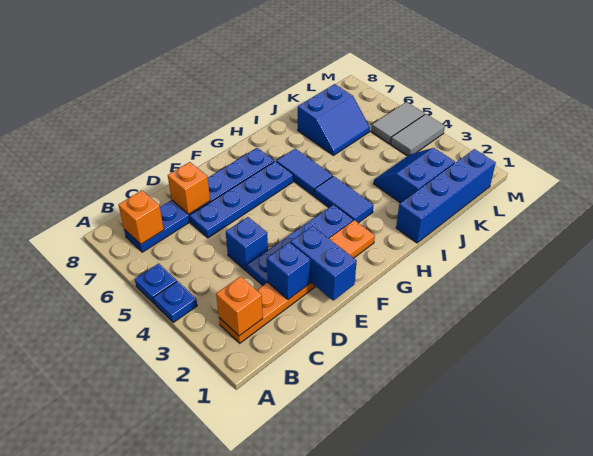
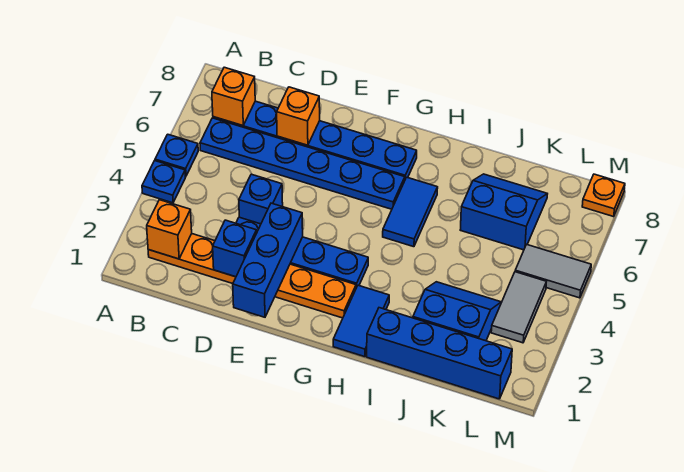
blue 1x4 plate [190,161,293,238] -> blue 1x6 plate [200,118,405,209]
blue 1x2 brick [290,226,357,300] -> blue 1x3 brick [233,203,303,317]
blue 1x2 tile [314,176,374,223] -> blue 1x2 tile moved to [333,285,389,357]
blue 2x2 slope [298,84,370,155] -> blue 2x2 slope turned to [460,174,547,250]
grey 1x2 tile [391,114,445,156] -> grey 1x2 tile turned to [491,272,546,343]
none -> orange 1x1 plate [582,174,625,217]

